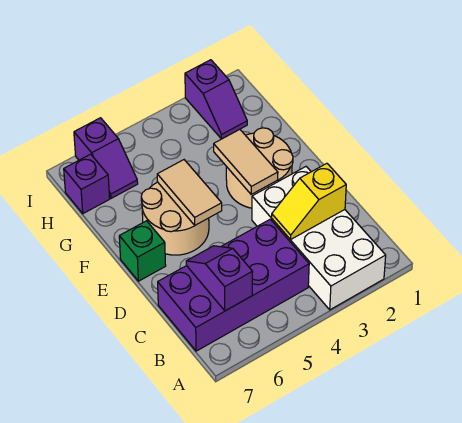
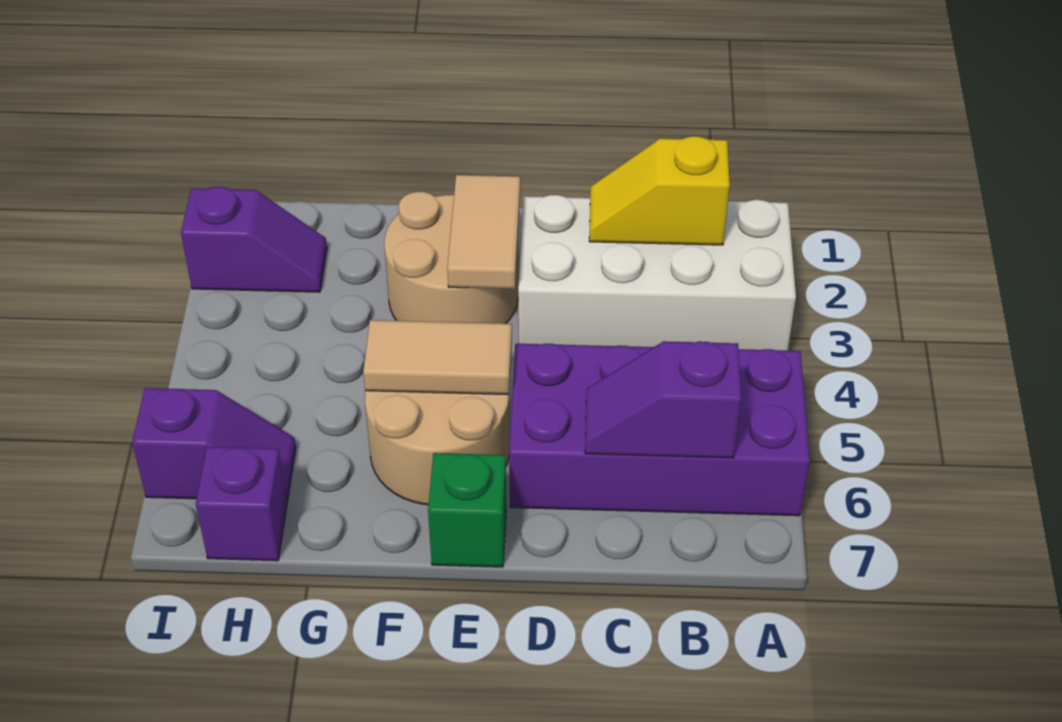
purple 2x4 brick [158,219,309,351] -> purple 2x4 brick turned to [509,344,810,516]
yellow 1x2 slope [272,163,346,240] -> yellow 1x2 slope turned to [589,136,730,245]
tan 1x2 tile [214,129,278,194] -> tan 1x2 tile turned to [447,175,520,289]

